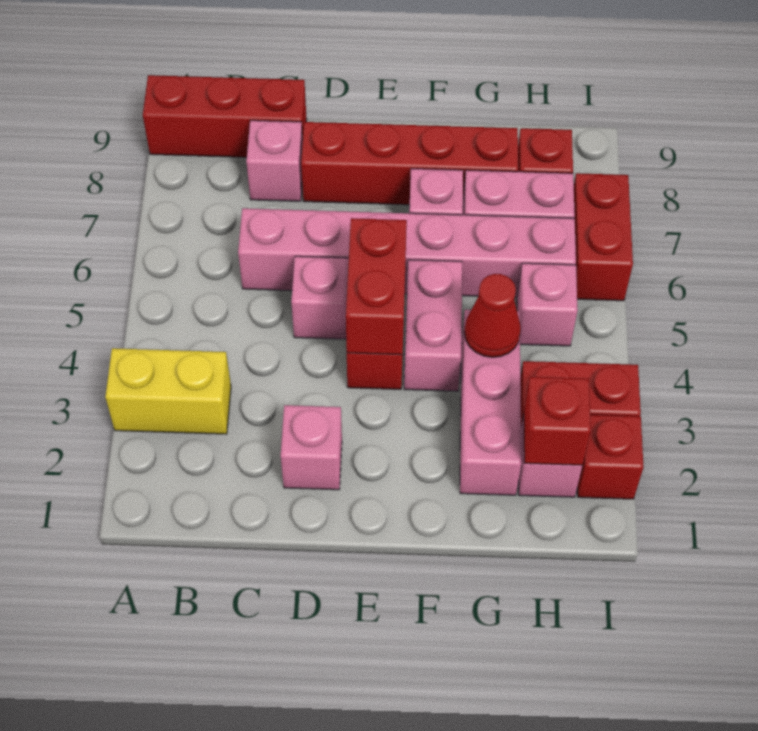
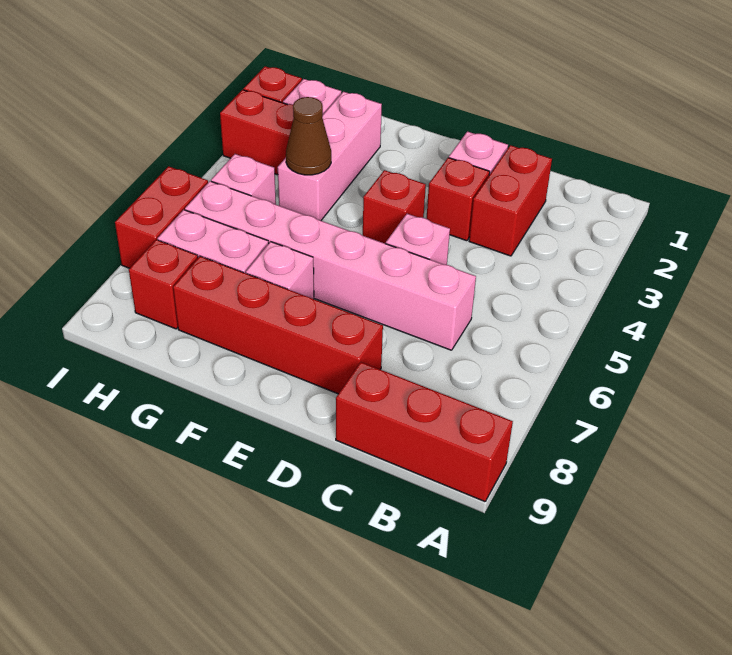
yellow 1x2 brick [105,348,231,434] -> none
pink 1x1 brick [246,120,303,201] -> none
red 1x2 brick [346,218,407,355] -> red 1x2 brick moved to [469,145,552,256]
pink 1x2 brick [404,260,462,391] -> none
red 1x1 cone [464,274,521,357] -> brown 1x1 cone [286,97,331,175]
red 1x1 brick [524,377,591,465] -> red 1x1 brick moved to [426,158,490,241]

